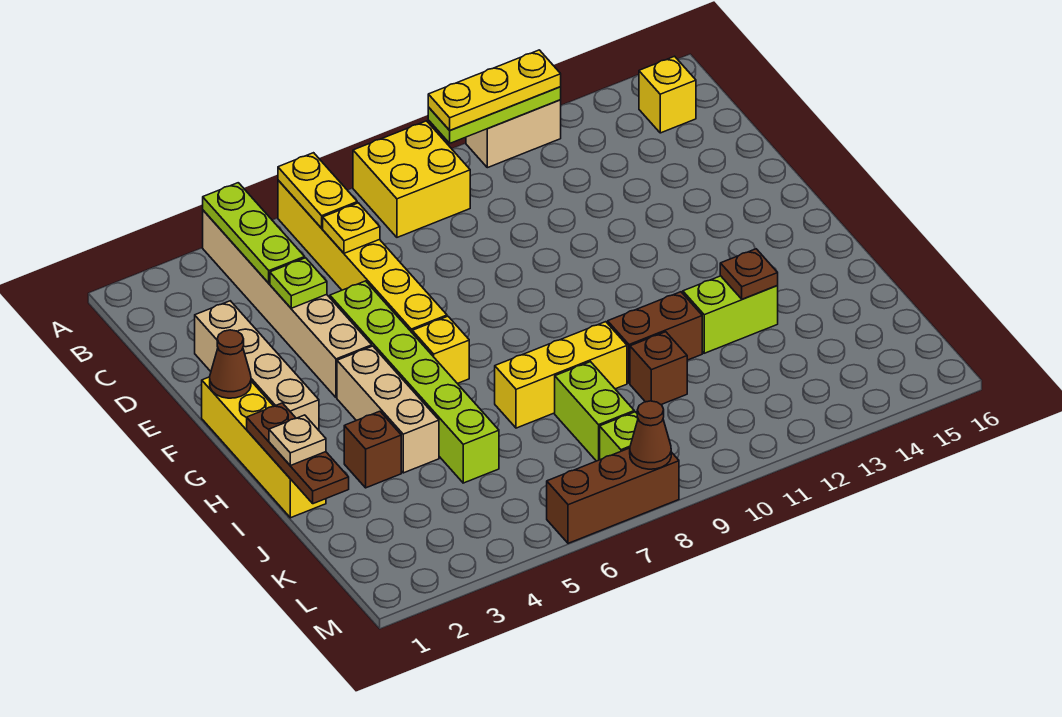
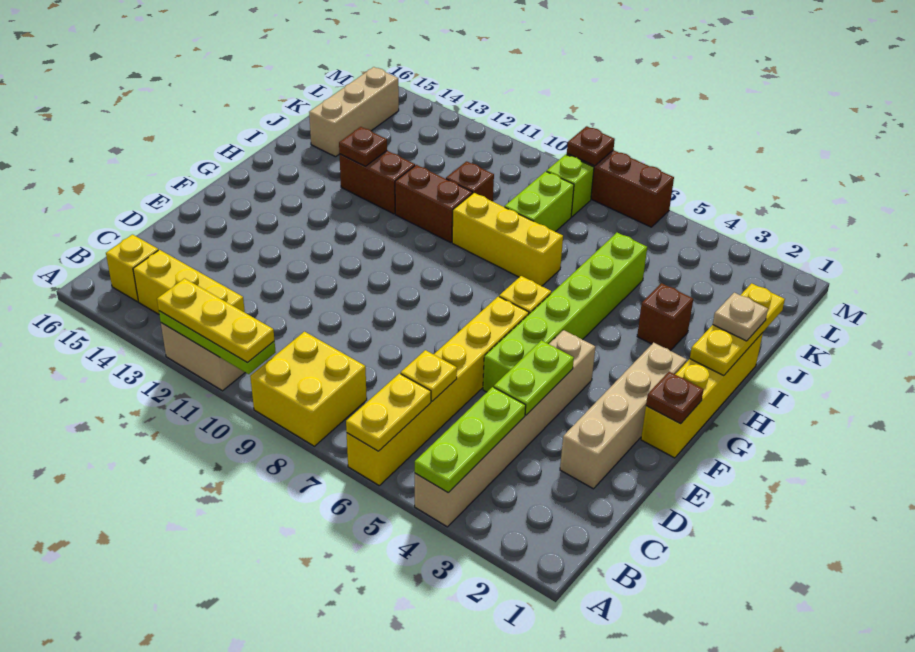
none -> yellow 1x3 brick [133,250,245,314]
lime 1x1 plate [270,258,327,308] -> lime 1x2 plate [494,340,574,415]
brown 1x1 cone [210,330,251,398] -> brown 1x1 plate [646,372,704,424]
tan 1x3 brick [337,346,439,473] -> tan 1x3 brick moved to [309,67,399,157]
brown 1x3 plate [247,403,349,504] -> yellow 1x3 plate [690,283,785,376]
lime 1x2 brick [683,276,778,353] -> brown 1x2 brick [339,151,415,214]
brown 1x1 cone [630,401,671,469] -> brown 1x1 plate [567,126,615,166]

